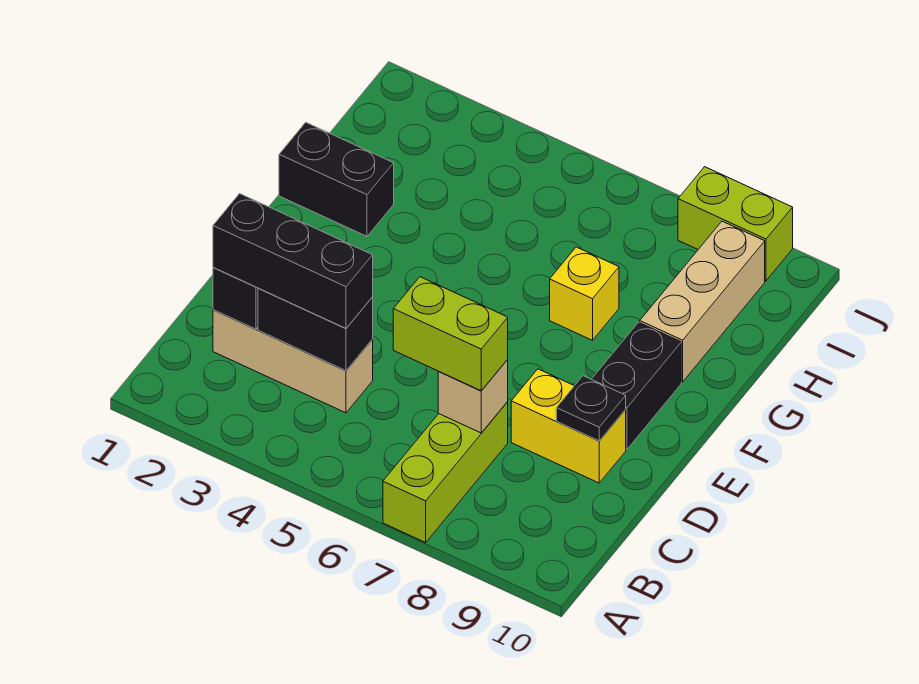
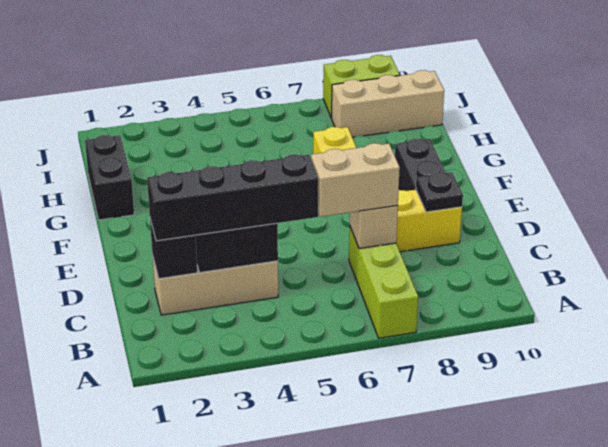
black 1x3 brick [213,194,373,329] -> black 1x4 brick [147,155,318,241]
lime 1x2 brick [393,277,508,391] -> tan 1x2 brick [311,143,400,217]
black 1x2 brick [279,122,394,236] -> black 1x2 brick turned to [85,135,134,220]
tan 1x3 brick [640,221,765,382] -> tan 1x3 brick turned to [332,70,444,137]

